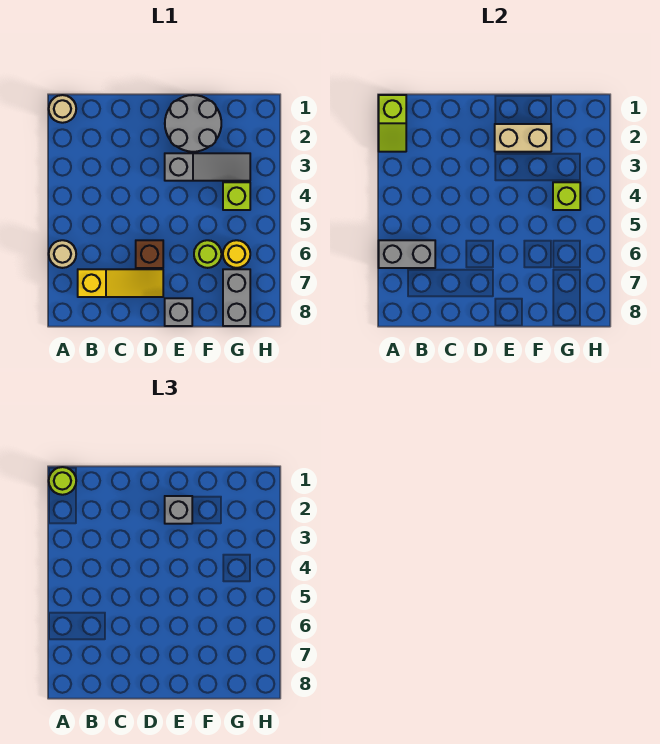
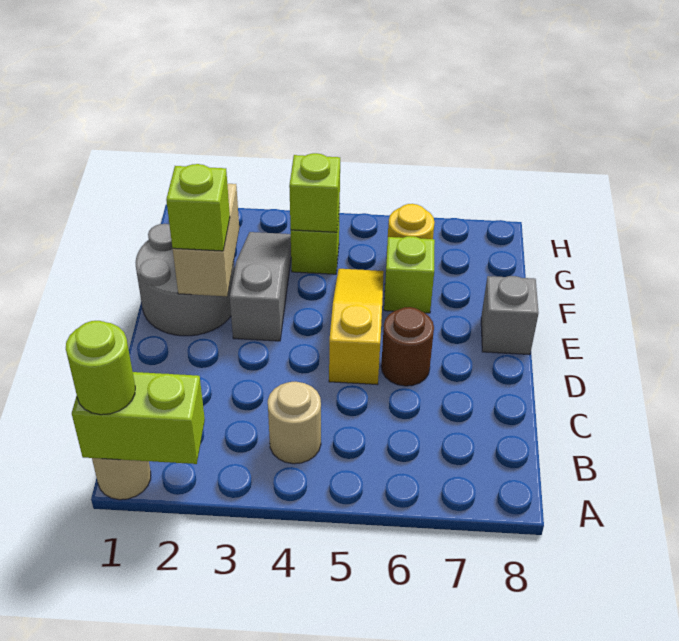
lime 1x2 slope [379,95,406,152] -> lime 1x2 brick [72,372,205,464]
tan 1x1 round brick [49,240,76,268] -> tan 1x1 round brick moved to [268,382,321,464]
grey 1x2 brick [379,240,435,268] -> none
yellow 1x3 slope [78,269,163,297] -> yellow 1x3 slope moved to [329,269,384,385]
brown 1x1 brick [136,240,163,268] -> brown 1x1 round brick [381,307,434,386]
grey 1x1 brick [165,496,192,524] -> lime 1x1 brick [166,164,230,251]
lime 1x1 round brick [194,240,221,268] -> lime 1x1 brick [384,236,435,313]
grey 1x2 brick [223,269,250,326] -> none

